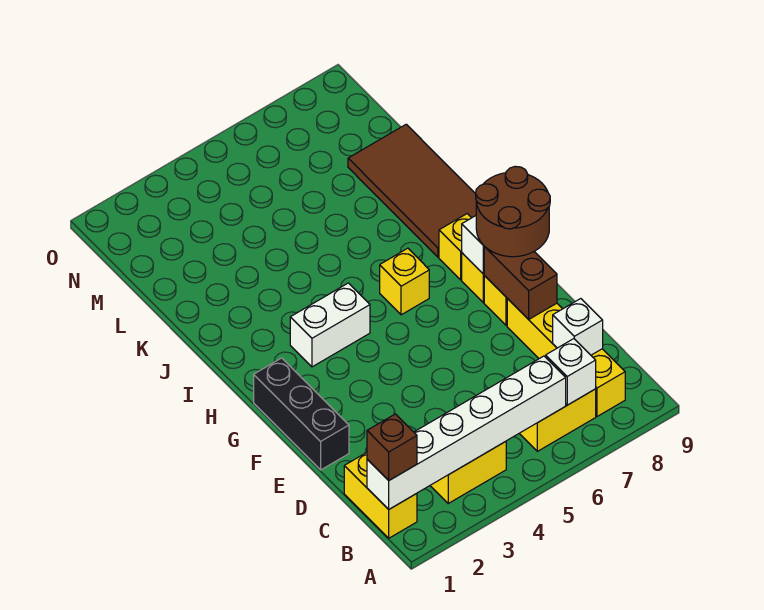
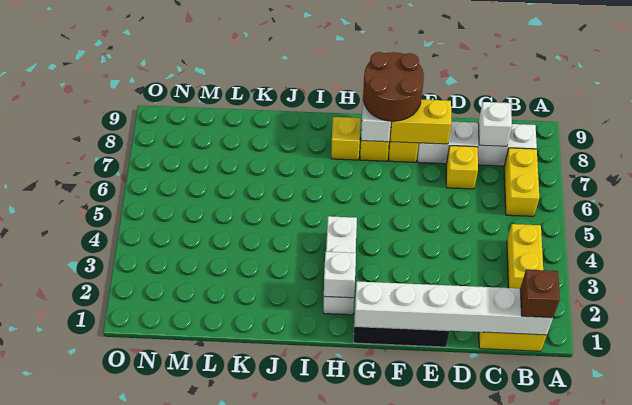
white 1x6 brick [367,356,566,509] -> white 1x6 brick turned to [355,281,553,335]
white 1x1 brick [546,339,596,405] -> white 1x1 brick moved to [324,252,356,298]
yellow 1x4 brick [507,299,625,416] -> white 1x4 brick [418,122,537,166]
brown 1x2 brick [484,247,557,319] -> yellow 1x2 brick [391,99,451,144]
white 1x2 brick [290,283,370,367] -> white 1x3 brick [324,216,357,315]
yellow 1x1 brick [380,248,429,315] -> yellow 1x1 brick moved to [446,146,478,189]
brown 2x4 tile [348,124,476,257] -> none

